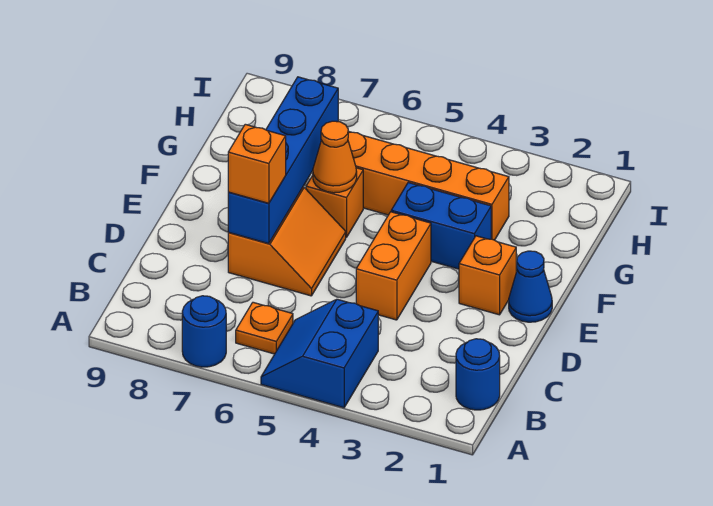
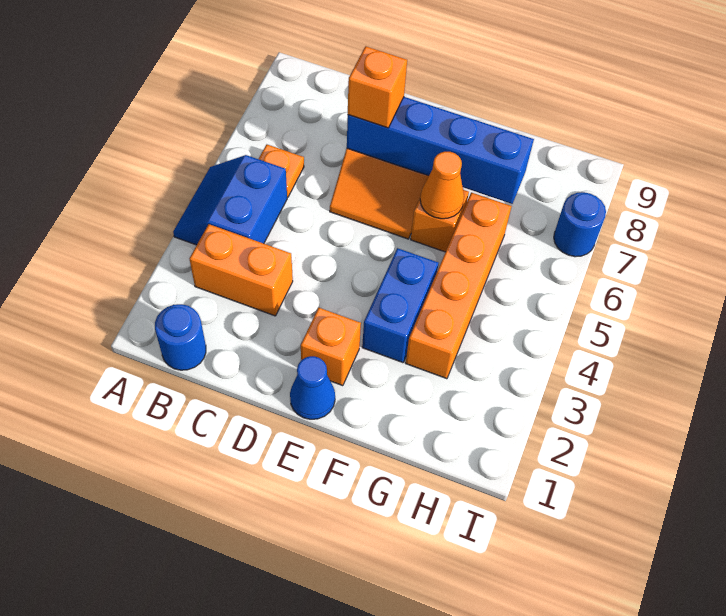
blue 2x2 slope [261,299,378,408] -> blue 2x2 slope turned to [173,155,287,245]
blue 1x1 round brick [182,296,226,367] -> blue 1x1 round brick moved to [554,192,606,257]
orange 1x2 brick [356,212,431,320] -> orange 1x2 brick moved to [190,224,293,316]

